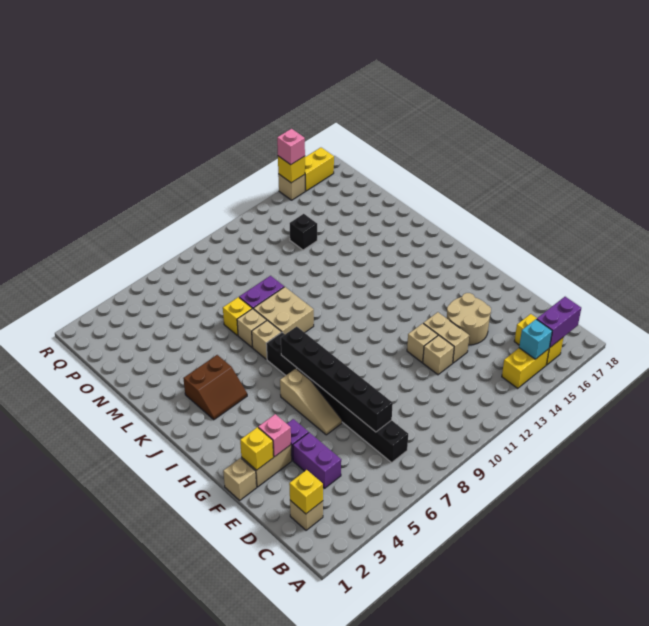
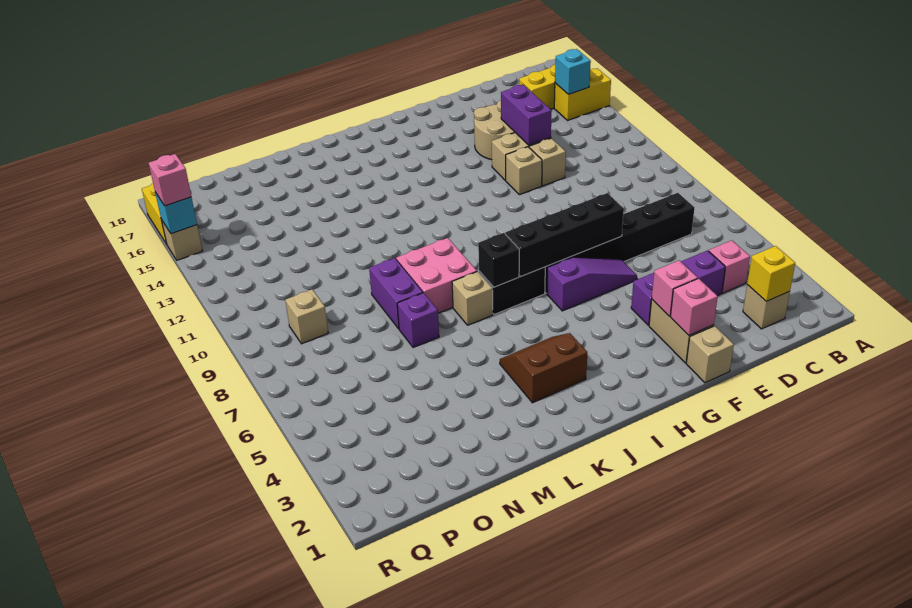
yellow 1x2 brick [502,348,549,388] -> yellow 1x2 brick turned to [554,68,611,120]
purple 1x2 brick [537,297,581,348] -> purple 1x2 brick moved to [501,85,552,145]
none -> pink 1x1 brick [709,240,750,293]
black 1x6 brick [281,327,393,432] -> black 1x4 brick [505,193,624,277]
yellow 1x1 brick [240,427,274,470] -> pink 1x1 brick [670,278,718,335]
tan 1x3 slope [280,369,342,435] -> purple 1x3 slope [547,257,637,311]
brown 2x2 slope [183,355,247,420] -> brown 2x2 slope turned to [500,333,587,403]
tan 2x2 brick [254,287,314,334] -> pink 2x2 brick [396,238,477,313]
tan 1x1 brick [237,309,267,347] -> tan 1x1 brick moved to [285,290,328,344]
yellow 1x1 brick [223,297,252,336] -> purple 1x1 brick [397,293,439,348]
black 1x1 brick [290,214,317,250] -> black 1x1 brick moved to [478,233,519,287]
yellow 1x1 brick [278,156,305,183] -> cyan 1x1 brick [155,192,197,234]

